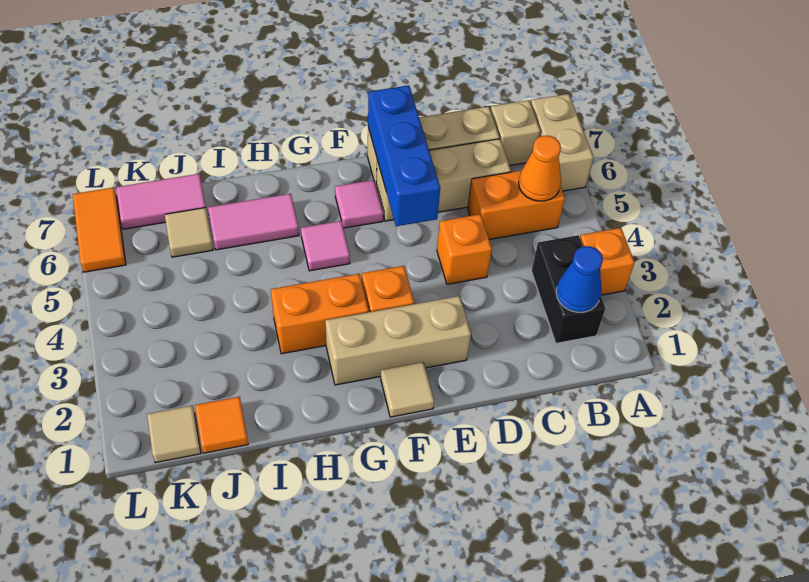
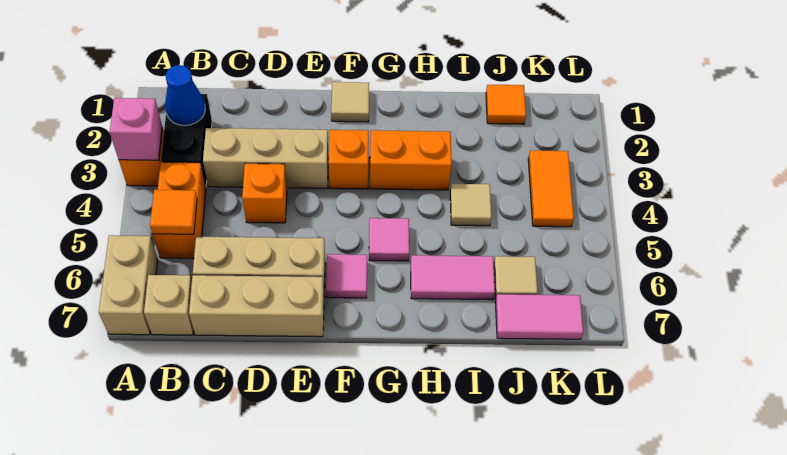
none -> pink 1x1 brick [110,98,162,160]
orange 1x2 brick [468,171,565,240] -> orange 1x2 brick turned to [153,162,206,258]
orange 1x1 cone [519,136,561,201] -> orange 1x1 tile [150,190,197,234]
tan 1x3 brick [325,296,471,385] -> tan 1x3 brick moved to [203,128,329,188]
blue 1x3 brick [368,85,440,226] -> none
tan 1x1 tile [147,406,201,463] -> tan 1x1 tile moved to [450,184,492,226]
orange 1x2 tile [73,187,126,272] -> orange 1x2 tile moved to [528,150,574,227]

